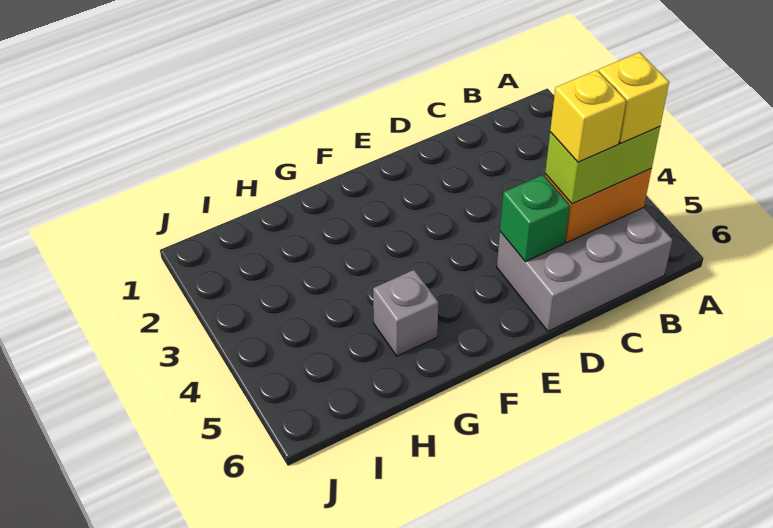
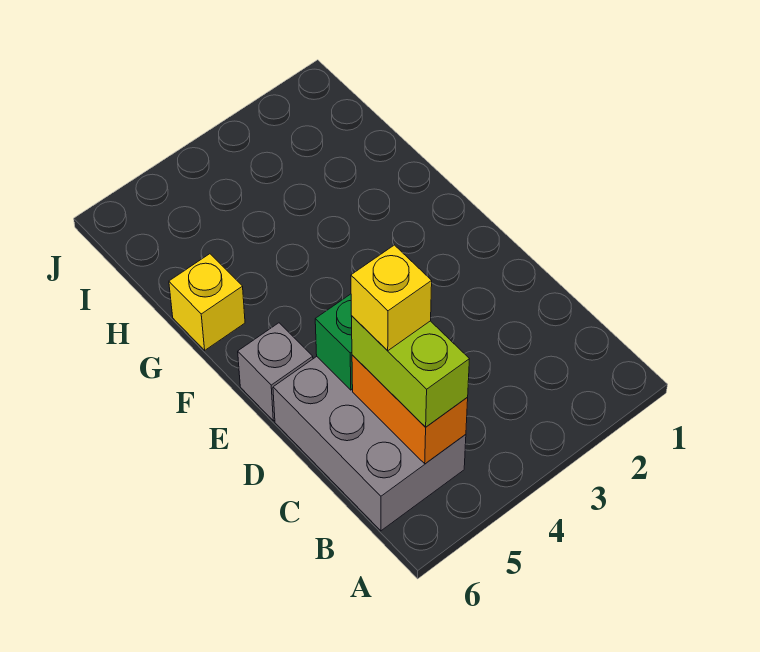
yellow 1x1 brick [599,52,669,143] -> yellow 1x1 brick moved to [169,254,245,350]
grey 1x1 brick [373,270,438,356] -> grey 1x1 brick moved to [238,323,313,421]

